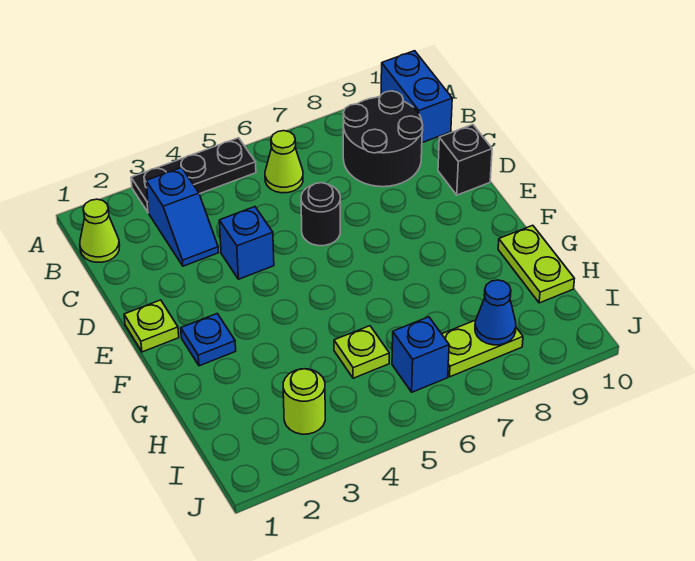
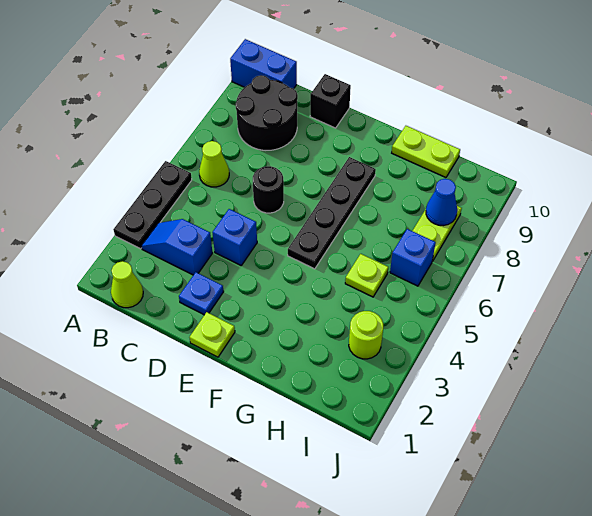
blue 1x2 slope [146,167,218,266] -> blue 1x2 slope turned to [141,219,213,275]
blue 1x1 plate [181,314,236,366] -> blue 1x1 plate moved to [179,272,224,315]
none -> black 1x4 plate [288,157,376,269]

